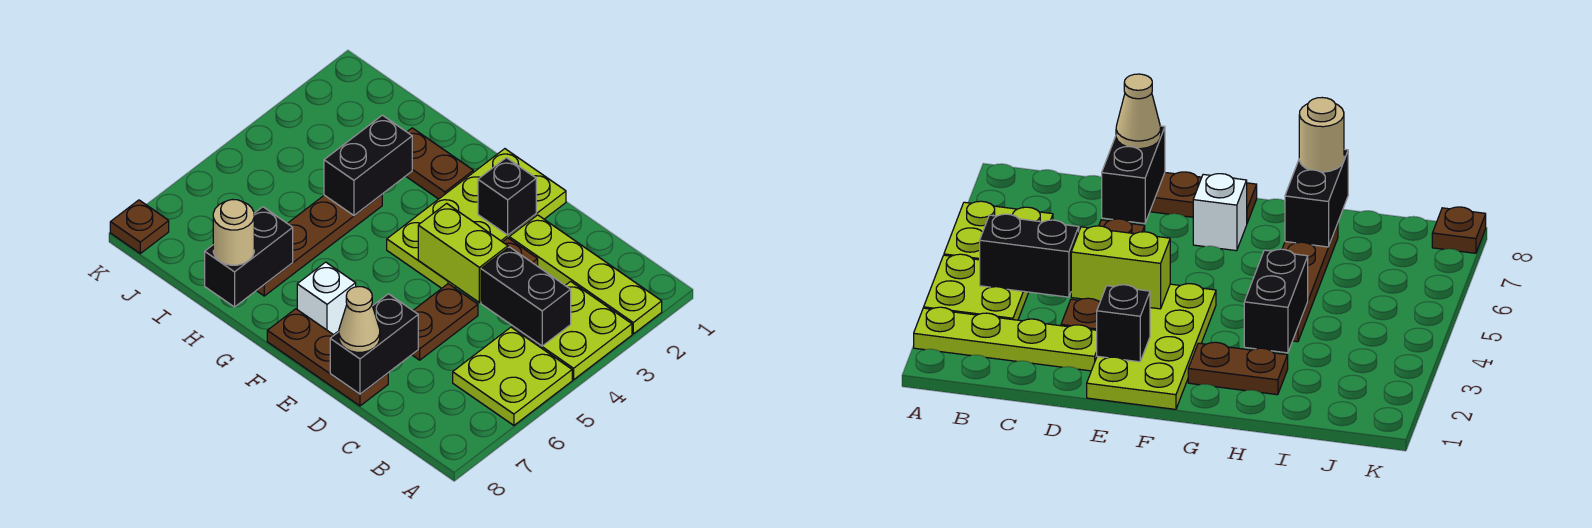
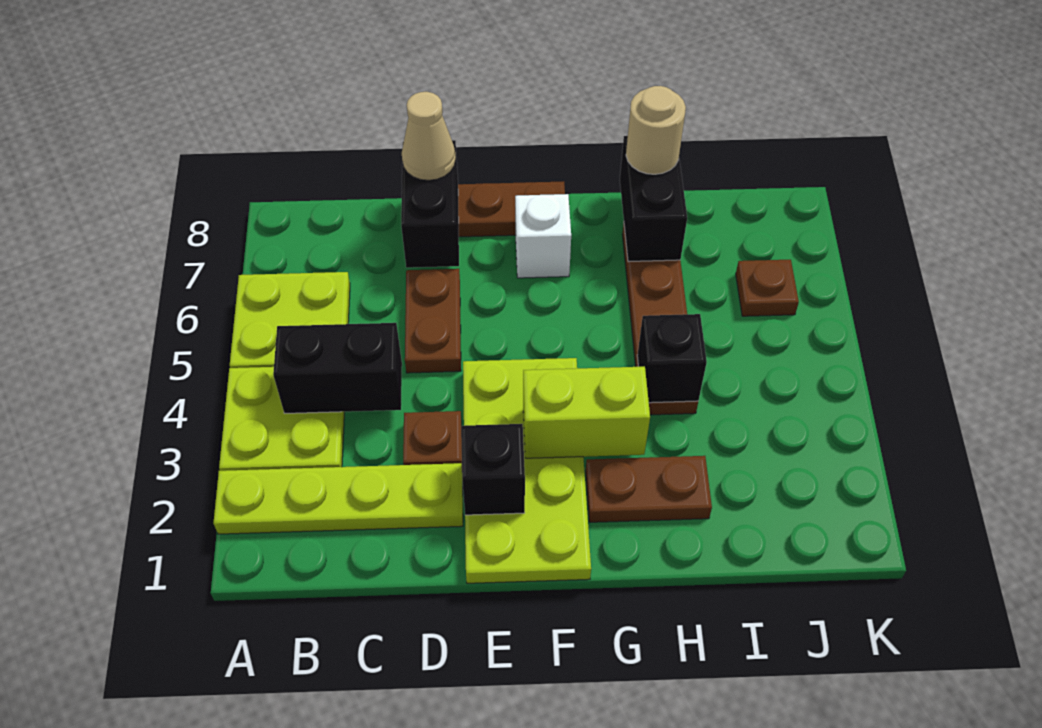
lime 1x2 brick [418,203,508,303] -> lime 1x2 brick moved to [523,366,650,458]
black 1x2 brick [324,115,412,215] -> black 1x1 brick [637,314,707,403]
brown 1x1 plate [110,200,169,253] -> brown 1x1 plate moved to [736,260,799,316]

